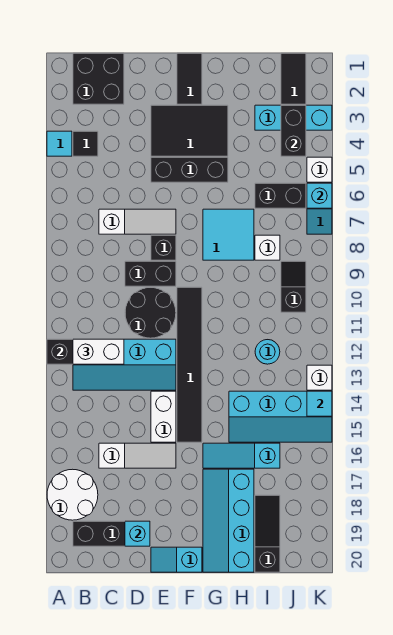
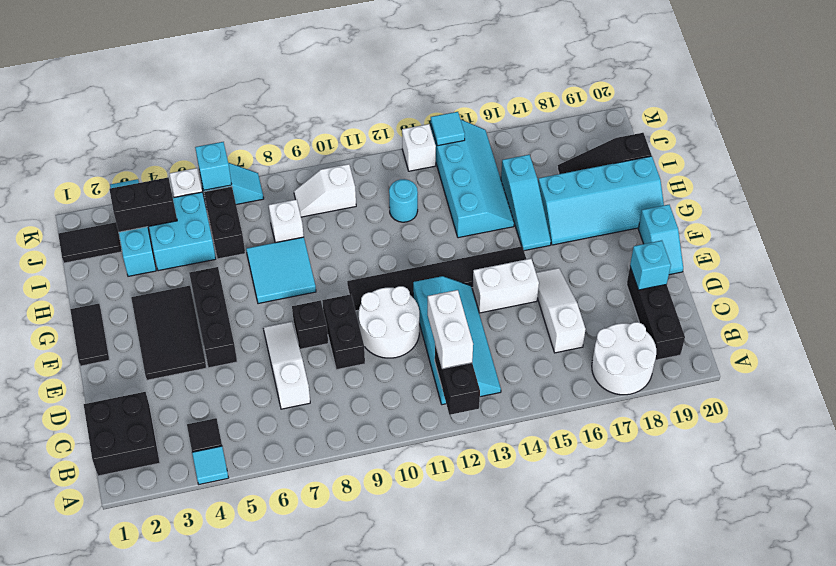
black 2x2 round brick [125,287,176,338] -> white 2x2 round brick [359,286,419,358]
black 1x2 tile [177,53,202,104] -> black 1x2 tile turned to [70,304,109,366]
none -> cyan 2x2 brick [149,192,216,271]
black 1x2 slope [281,261,306,312] -> white 1x2 slope [294,164,356,217]

